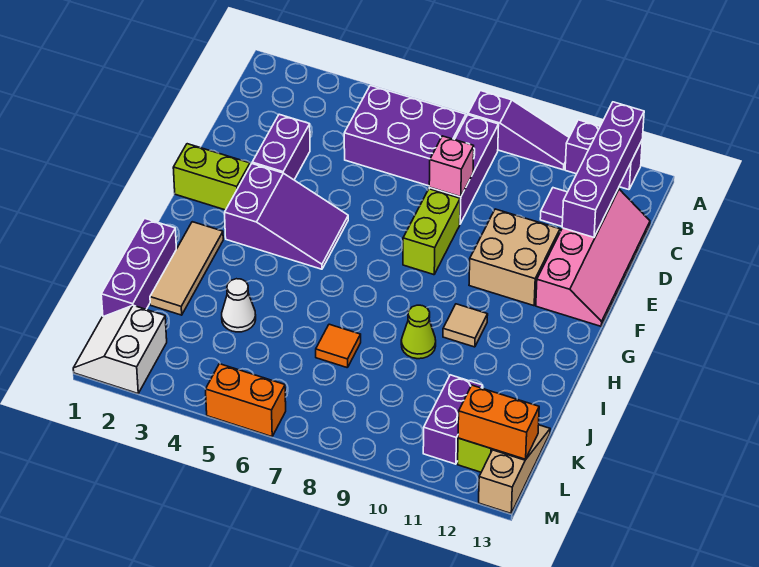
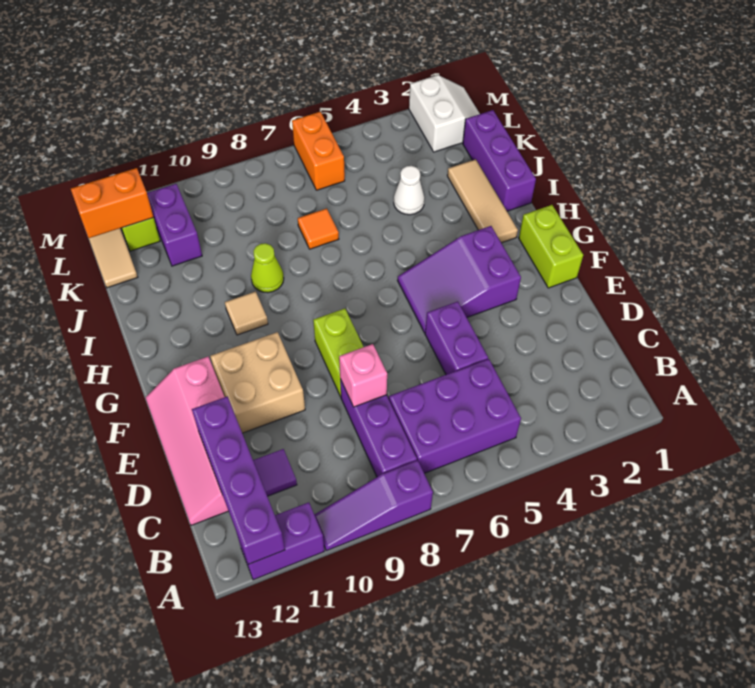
purple 1x2 brick [252,114,310,180] -> purple 1x2 brick moved to [425,302,488,375]
lime 1x2 brick [173,144,250,210] -> lime 1x2 brick turned to [519,205,583,288]
orange 1x2 brick [206,364,286,437] -> orange 1x2 brick turned to [292,112,345,190]

